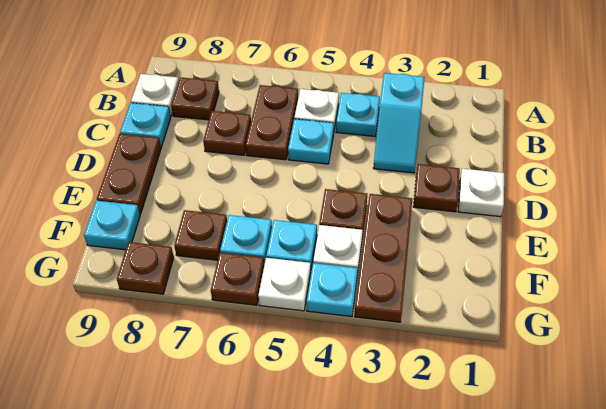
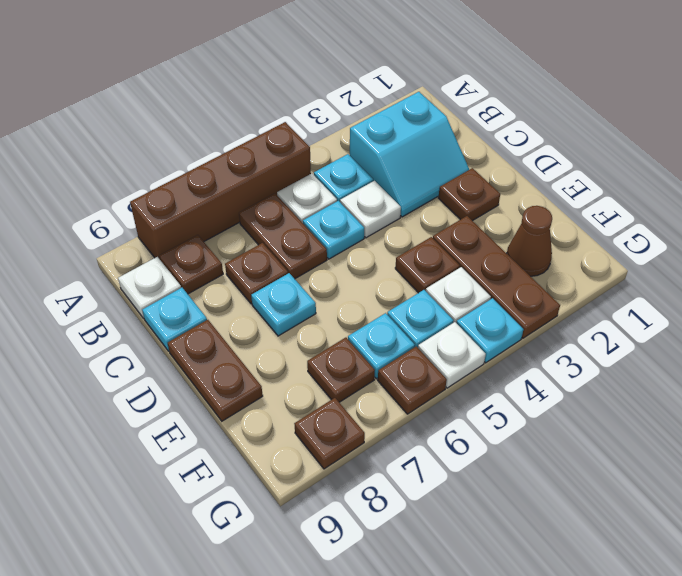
none -> brown 1x4 brick [130,122,311,259]
cyan 1x2 slope [374,73,425,173] -> cyan 2x2 slope [350,92,469,217]
white 1x1 plate [458,169,504,217] -> white 1x1 plate moved to [340,181,401,238]
none -> brown 1x1 cone [507,206,552,276]
cyan 1x1 plate [84,201,140,250] -> cyan 1x1 plate moved to [251,273,316,336]

